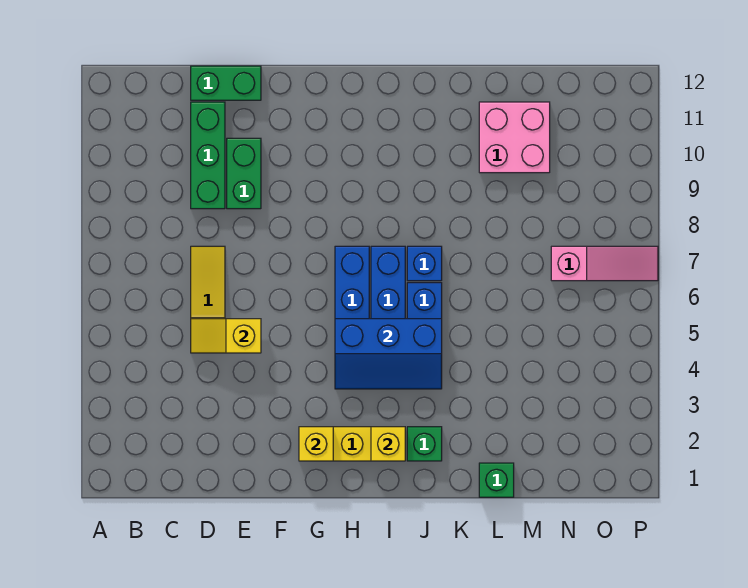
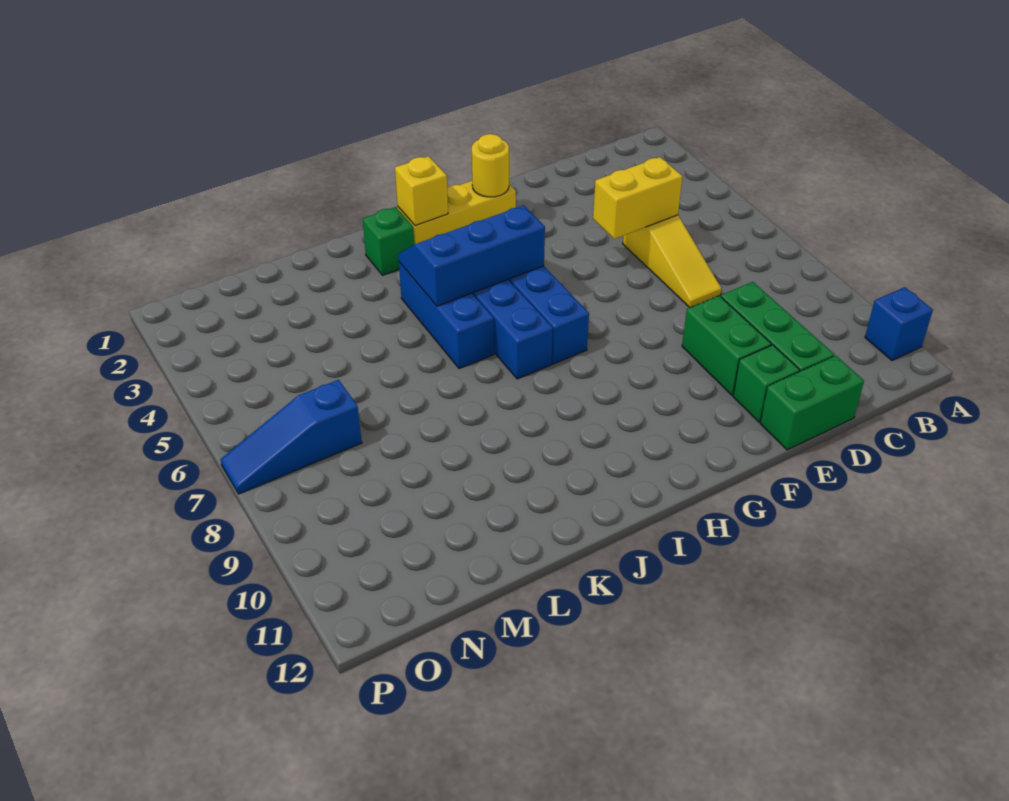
yellow 1x2 slope [191,319,261,353] -> yellow 1x2 brick [593,157,682,239]
yellow 1x1 brick [299,427,333,461] -> yellow 1x1 round brick [472,134,509,197]
blue 1x1 brick [407,246,442,281] -> blue 1x1 brick moved to [865,287,933,360]
green 1x1 brick [479,463,514,497] -> green 1x1 brick moved to [733,345,800,422]
pink 2x2 brick [479,102,550,173] -> none
pink 1x3 slope [551,246,658,281] -> blue 1x3 slope [220,380,362,494]

